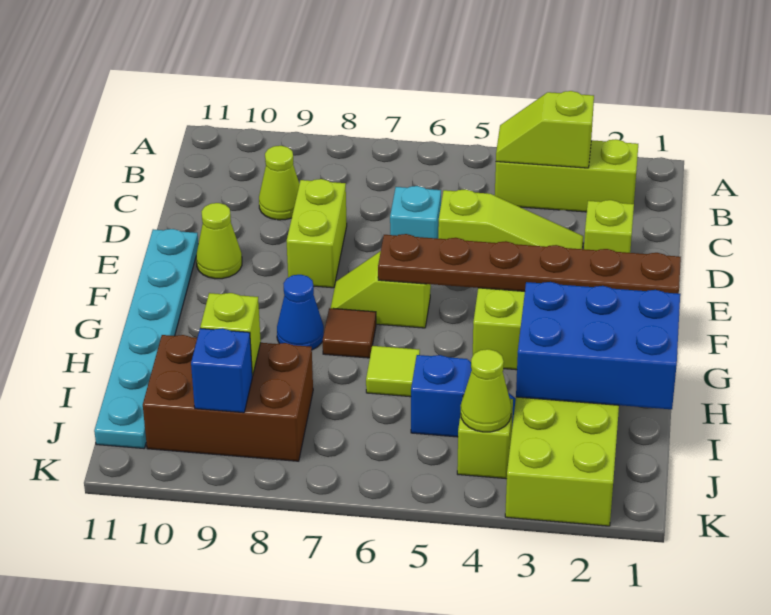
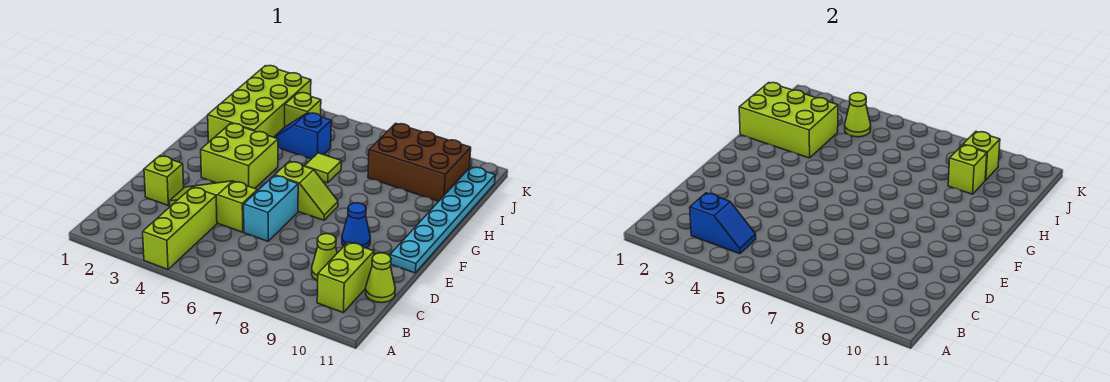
lime 1x3 brick [495,139,638,212] -> lime 1x3 brick turned to [143,187,217,269]
lime 1x2 slope [496,91,594,168] -> blue 1x2 slope [690,193,756,254]
cyan 1x1 brick [390,186,441,239] -> cyan 1x2 brick [244,175,298,241]
lime 1x2 brick [287,179,347,288] -> lime 1x2 brick moved to [317,242,374,312]
lime 1x1 cone [196,203,242,279] -> lime 1x1 cone moved to [366,253,395,303]
brown 1x6 plate [378,234,681,294] -> none
brown 1x1 tile [323,308,376,358] -> none
blue 1x1 cone [277,275,324,350] -> blue 1x1 cone moved to [342,203,370,248]
blue 2x3 brick [516,282,680,409] -> lime 2x3 brick [739,83,838,158]
blue 1x1 brick [191,328,252,413] -> lime 1x1 brick [963,132,1000,180]

